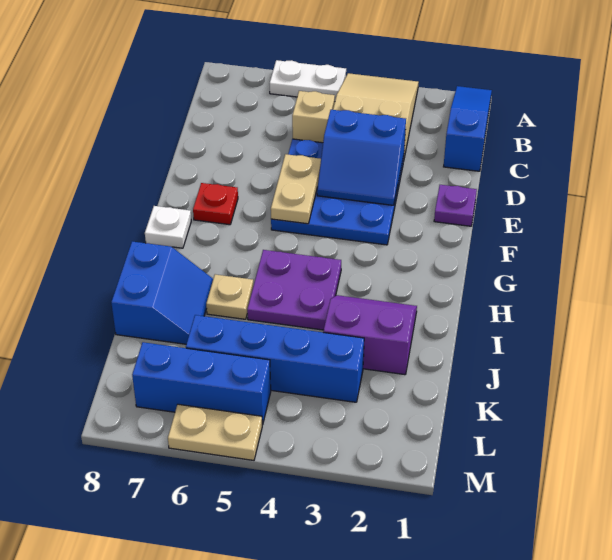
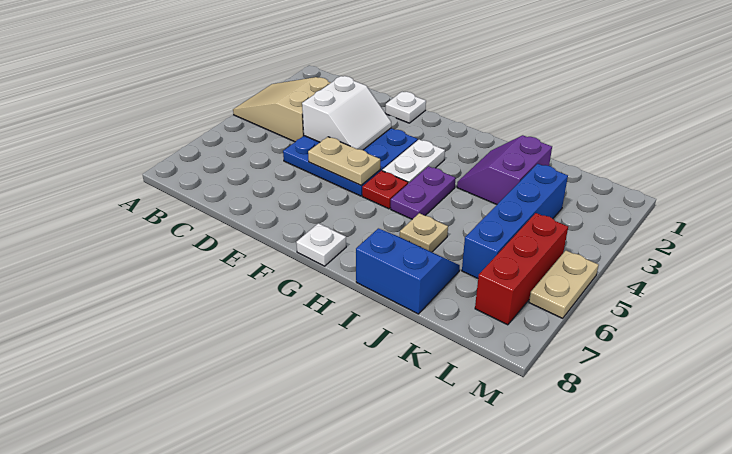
blue 1x3 slope [444,86,492,171] -> none
white 1x2 plate [270,60,346,100] -> white 1x2 plate moved to [382,140,445,184]
tan 1x1 brick [292,91,335,143] -> none
blue 2x2 slope [317,110,406,205] -> white 2x2 slope [302,76,391,150]
purple 1x1 plate [434,185,477,226] -> white 1x1 plate [385,92,426,123]
red 1x1 plate [193,183,238,225] -> red 1x1 plate moved to [362,171,408,209]
purple 2x2 plate [247,250,341,330] -> purple 1x2 plate [391,166,456,219]
blue 1x3 brick [132,342,271,425] -> red 1x3 brick [475,213,568,325]

